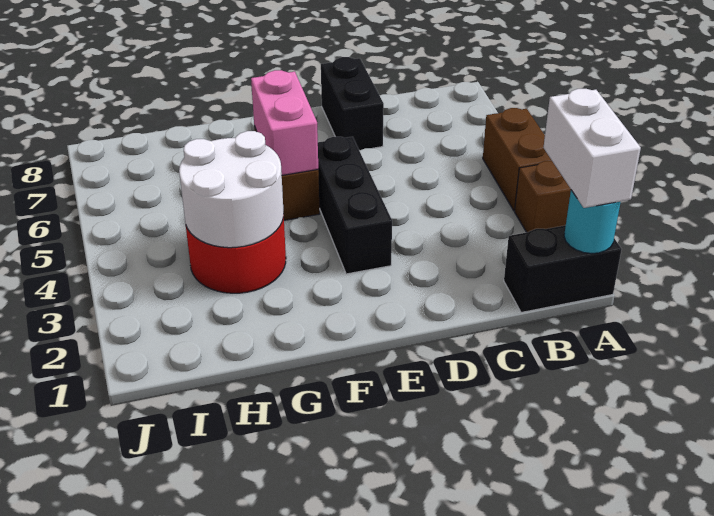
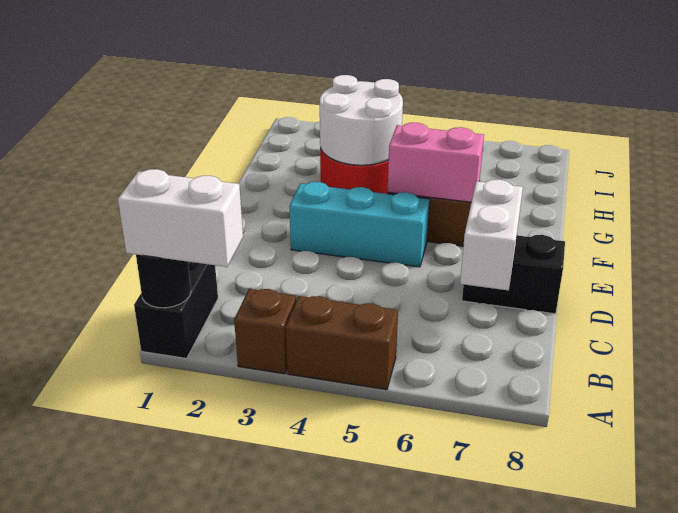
cyan 1x1 round brick [564,190,621,254] -> black 1x1 round brick [136,255,191,308]
none -> white 1x2 brick [460,179,523,291]
black 1x3 brick [318,137,392,274] -> cyan 1x3 brick [289,182,429,267]

